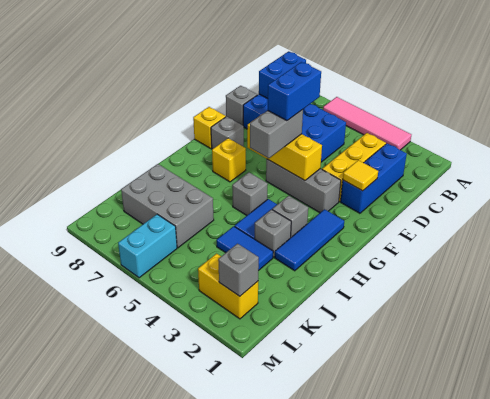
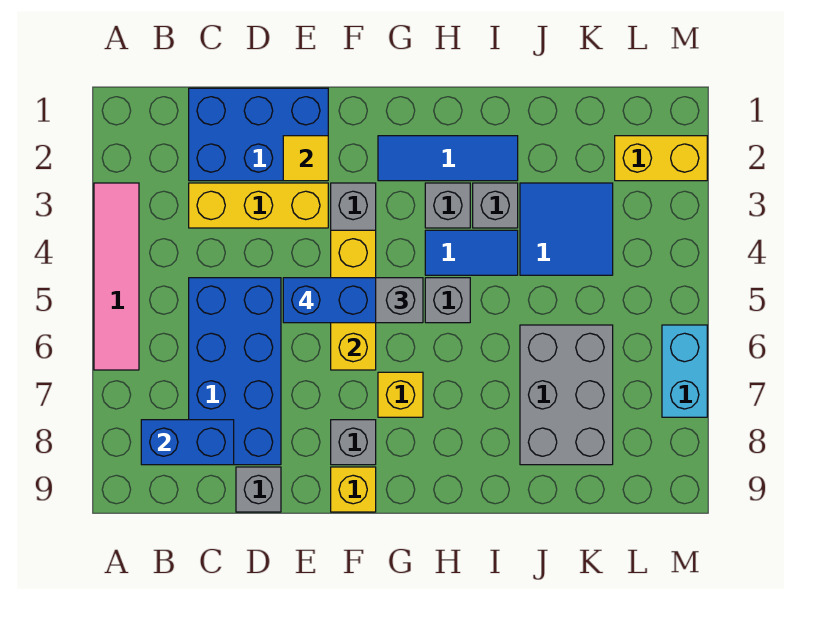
blue 1x3 brick [341,143,407,213] -> blue 2x3 brick [189,88,328,181]
blue 1x2 tile [217,226,273,271] -> blue 2x2 tile [520,183,613,275]
yellow 1x2 brick [198,254,258,319] -> yellow 1x2 brick turned to [615,136,707,181]
grey 1x1 brick [218,244,259,296] -> none
cyan 1x2 brick [118,214,177,278] -> cyan 1x2 brick turned to [662,325,707,417]

